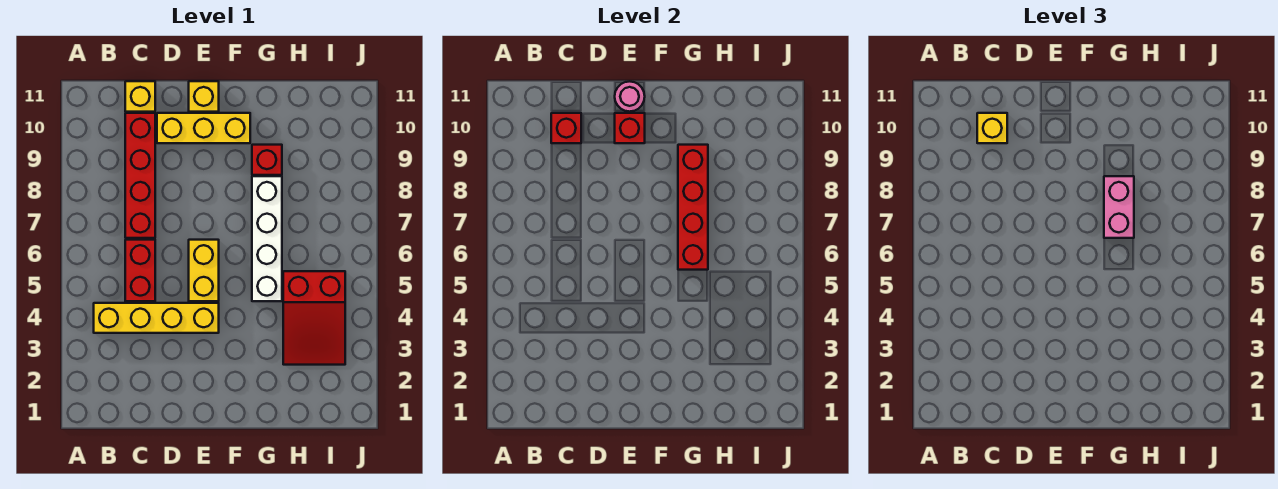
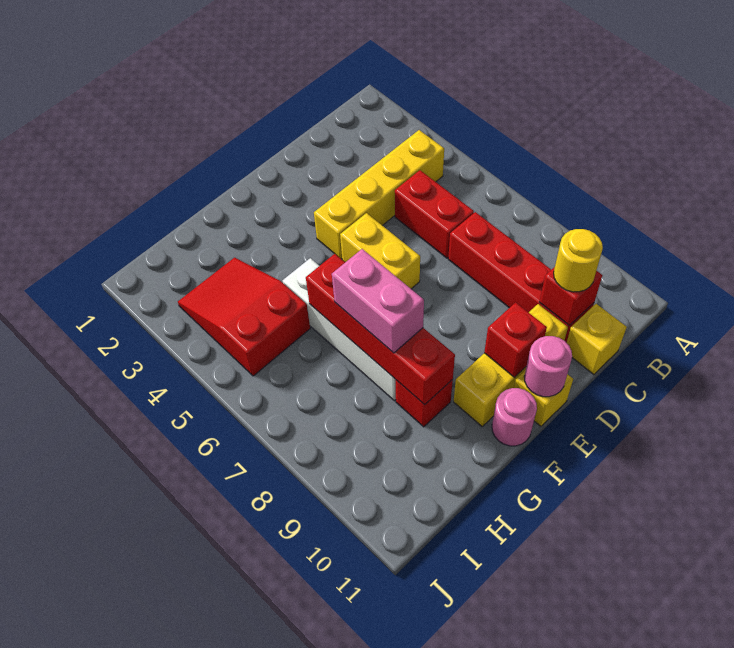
yellow 1x1 brick [977,113,1007,143] -> yellow 1x1 round brick [554,229,603,292]
none -> pink 1x1 round brick [492,388,537,446]

